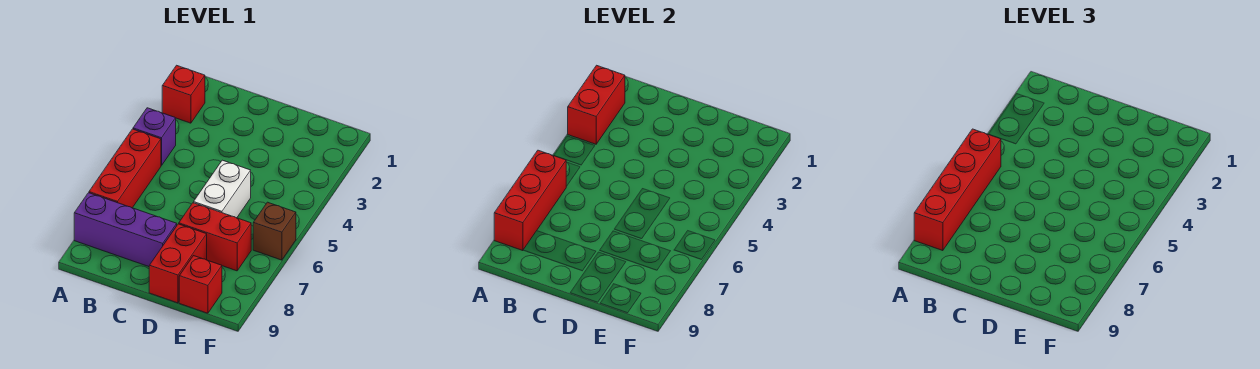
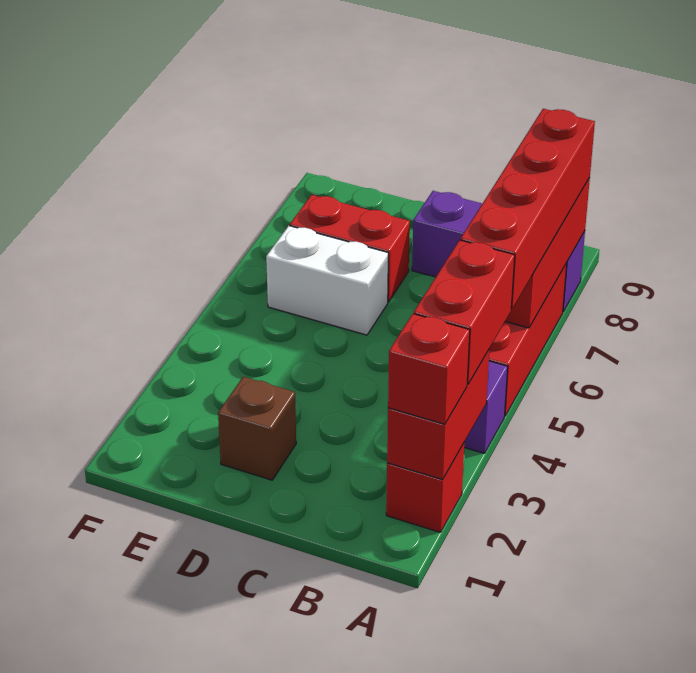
white 1x2 brick [194,160,251,218] -> white 1x2 brick turned to [266,226,388,335]
red 1x2 brick [149,224,207,303] -> red 1x2 brick moved to [414,240,515,384]
red 1x1 brick [179,256,222,313] -> red 1x1 brick moved to [388,314,470,424]
brown 1x1 brick [253,202,296,260] -> brown 1x1 brick moved to [218,377,296,480]

